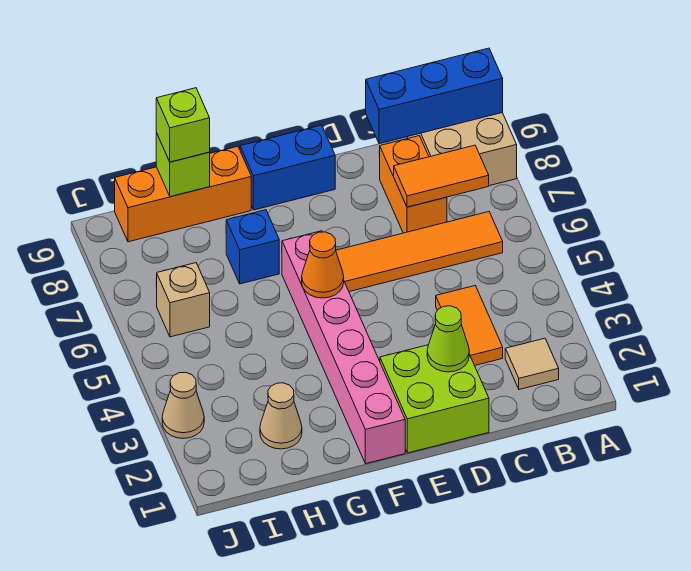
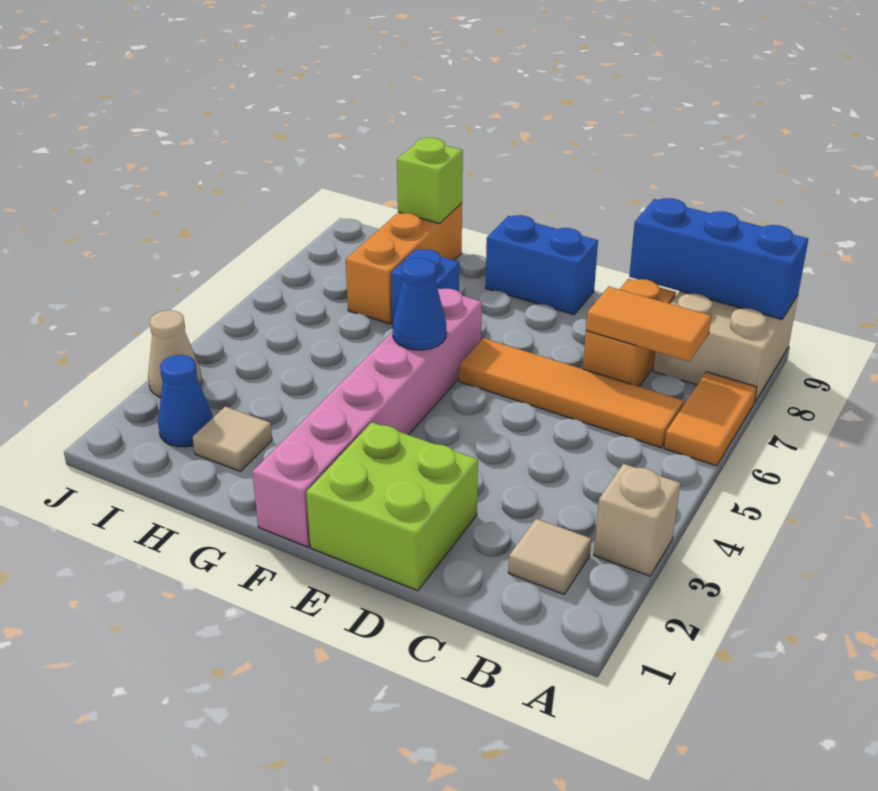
orange 1x2 tile [436,286,503,366] -> orange 1x2 tile moved to [664,372,757,466]
lime 1x1 cone [427,306,469,372] -> none
orange 1x1 cone [302,232,344,298] -> blue 1x1 cone [393,258,446,350]
orange 1x3 brick [115,146,251,242] -> orange 1x3 brick turned to [346,203,462,324]
tan 1x1 cone [260,383,302,449] -> tan 1x1 tile [193,407,272,471]
lime 1x1 brick [156,88,210,162] -> none
none -> blue 1x1 cone [158,355,213,447]
tan 1x1 brick [156,263,210,337] -> tan 1x1 brick moved to [594,464,680,576]

